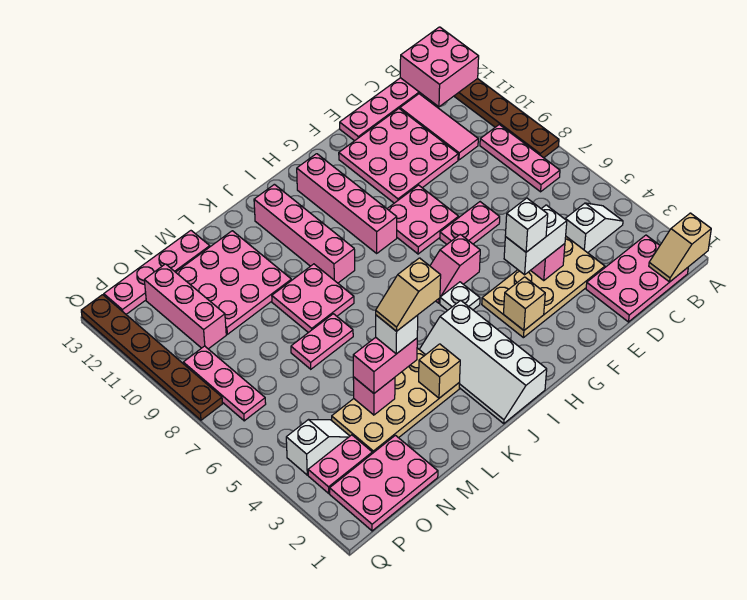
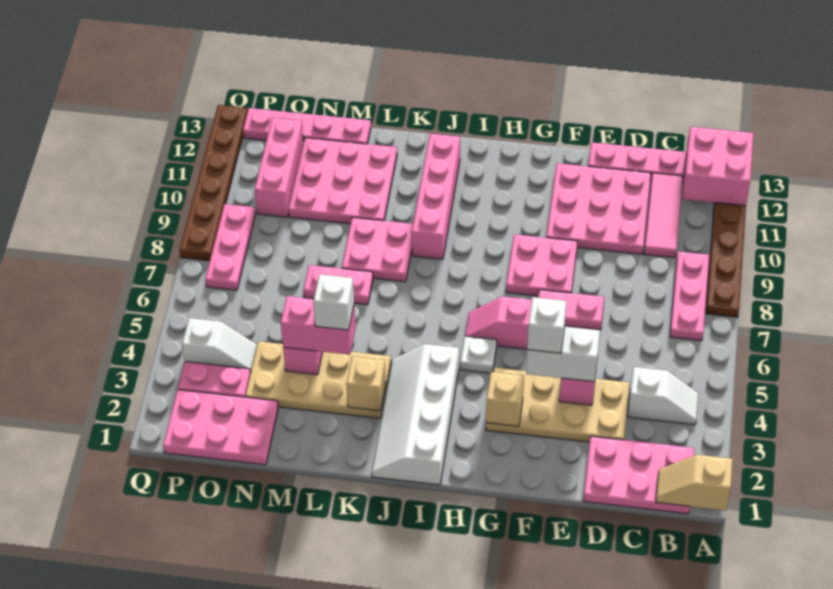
pink 1x4 brick [297,154,397,253] -> none
tan 1x2 slope [376,258,441,331] -> none

